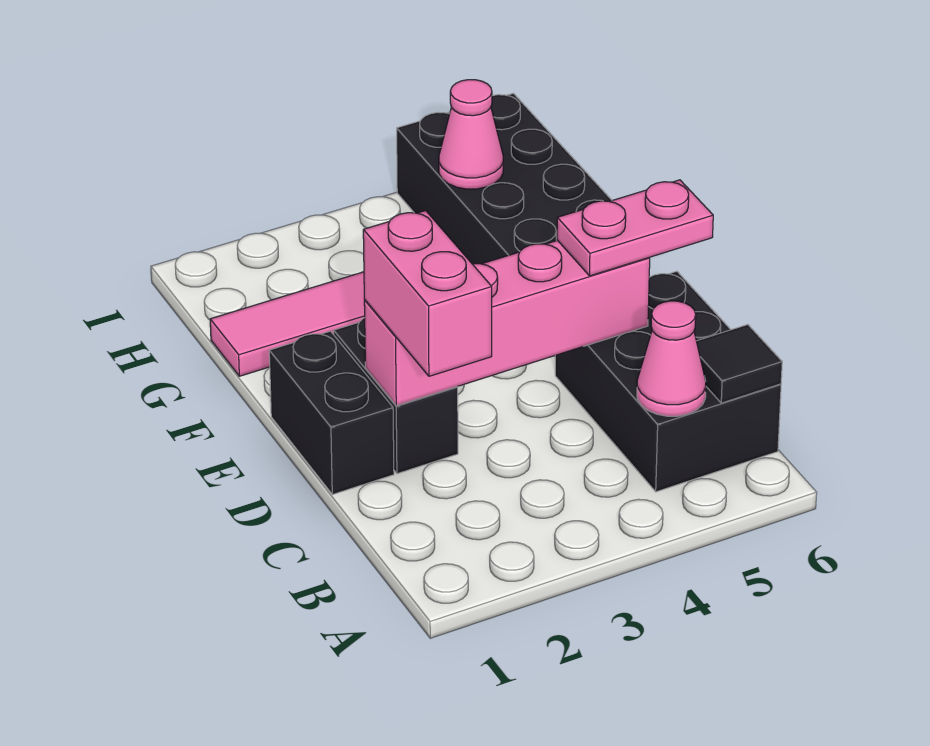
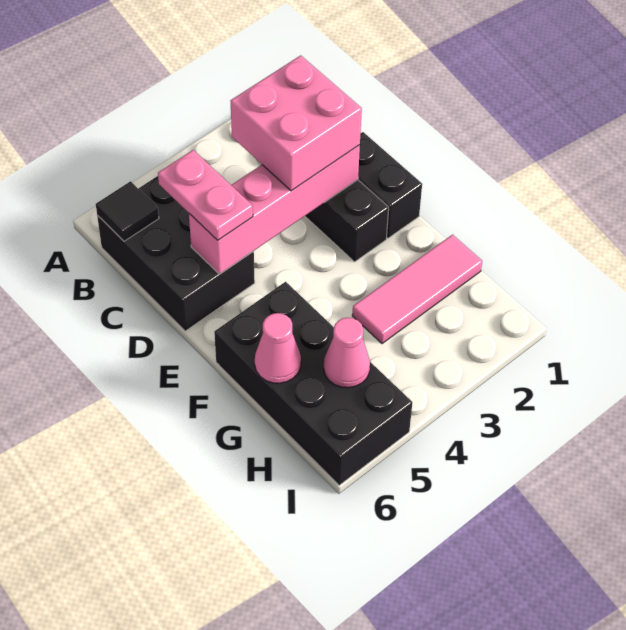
pink 1x1 cone [637,301,706,416] -> pink 1x1 cone moved to [255,313,301,383]
pink 1x2 brick [363,211,492,376] -> pink 2x2 brick [231,55,362,191]
pink 1x2 plate [557,180,713,276] -> pink 1x2 plate turned to [158,150,253,240]

